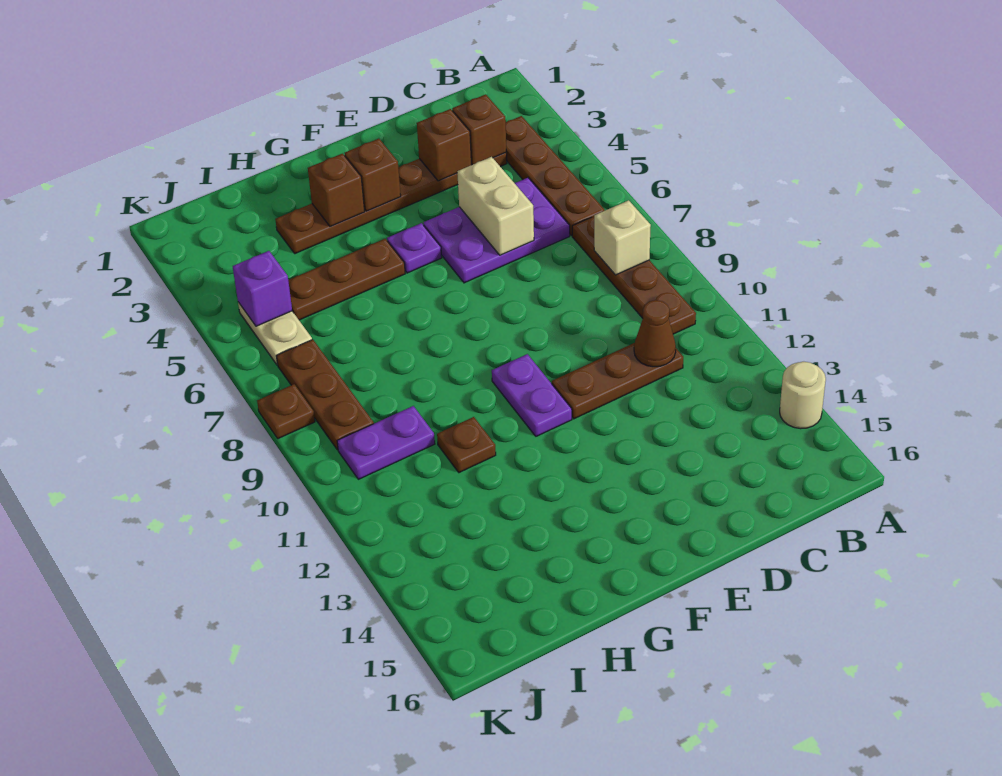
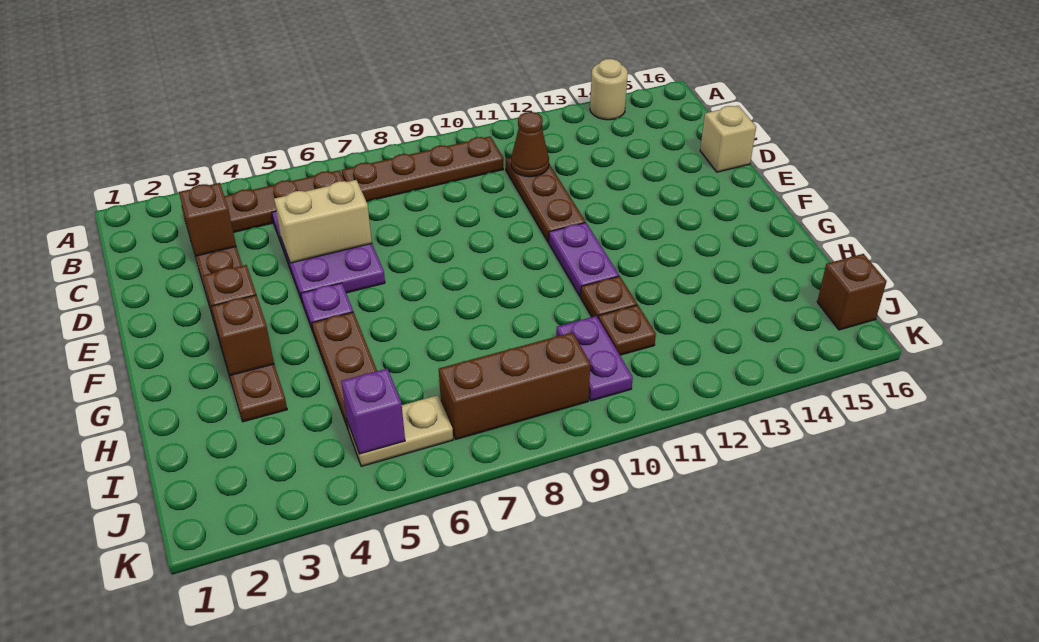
tan 1x1 brick [594,200,651,275] -> tan 1x1 brick moved to [700,106,756,172]
brown 1x1 brick [417,109,471,181] -> brown 1x1 brick moved to [817,254,887,330]
purple 1x2 plate [492,354,572,436] -> purple 1x2 plate turned to [549,223,619,297]
brown 1x3 plate [277,339,374,450] -> brown 1x3 brick [439,332,590,439]
brown 1x1 plate [257,384,315,439] -> brown 1x1 plate moved to [598,305,656,355]

